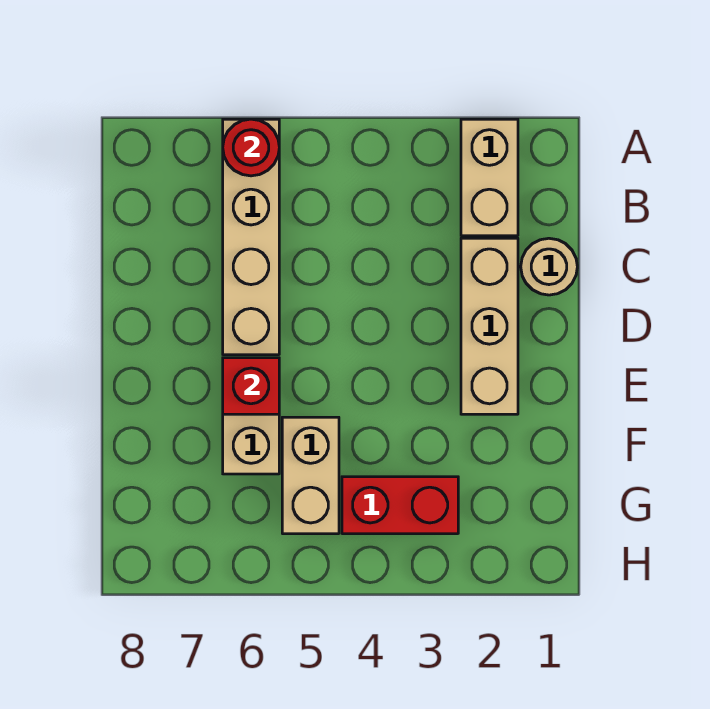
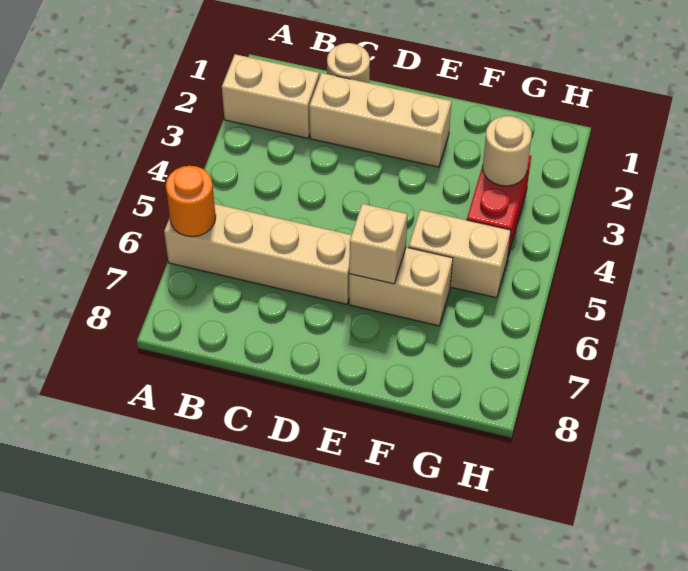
red 1x1 round brick [223,119,279,176] -> orange 1x1 round brick [166,166,216,237]
red 1x1 brick [223,358,279,414] -> tan 1x1 brick [349,204,407,284]
none -> tan 1x1 round brick [483,116,532,186]

